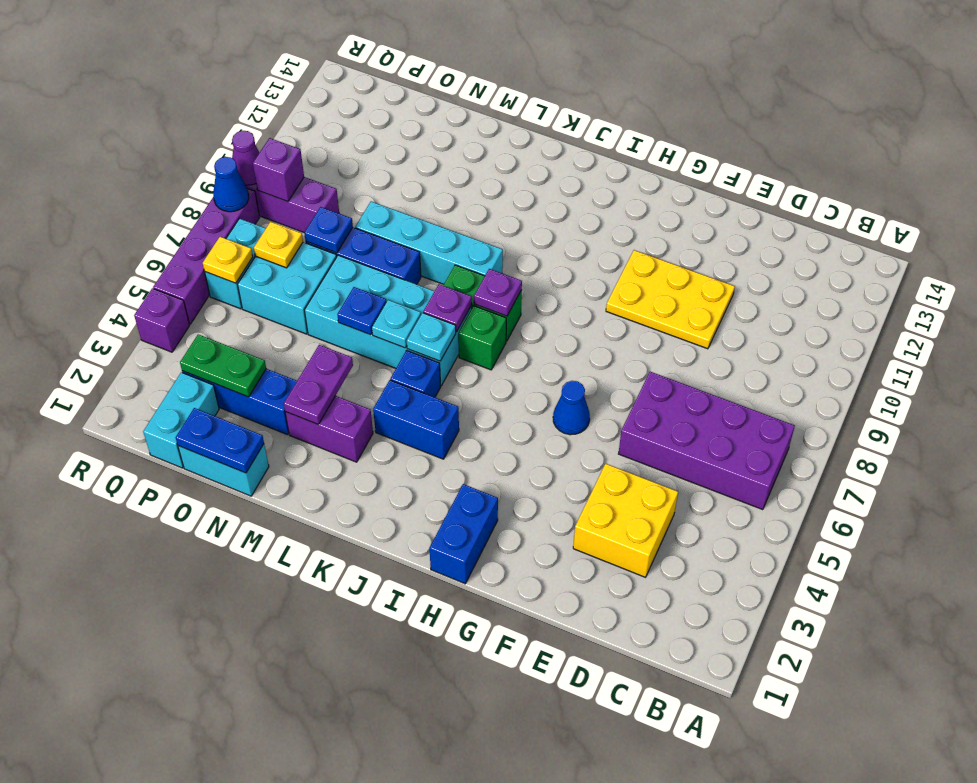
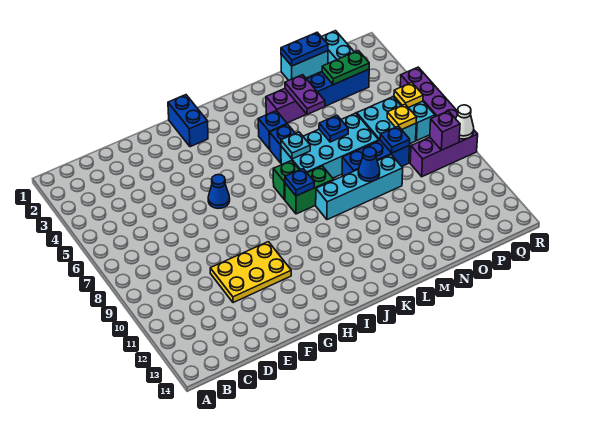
purple 2x4 brick [619,372,795,510] -> none
yellow 2x2 brick [573,464,678,577] -> none
blue 1x2 brick [373,380,459,459] -> blue 1x1 brick [258,111,287,149]
purple 1x1 plate [474,269,522,316] -> blue 1x1 plate [285,169,314,196]
purple 1x1 plate [423,284,472,332] -> none
cyan 1x1 plate [372,300,421,348] -> none
purple 1x1 brick [134,288,190,352] -> none
blue 1x1 cone [213,157,249,212] -> blue 1x1 cone moved to [358,147,380,181]
purple 1x1 cone [232,131,259,185] -> white 1x1 cone [456,105,474,139]

